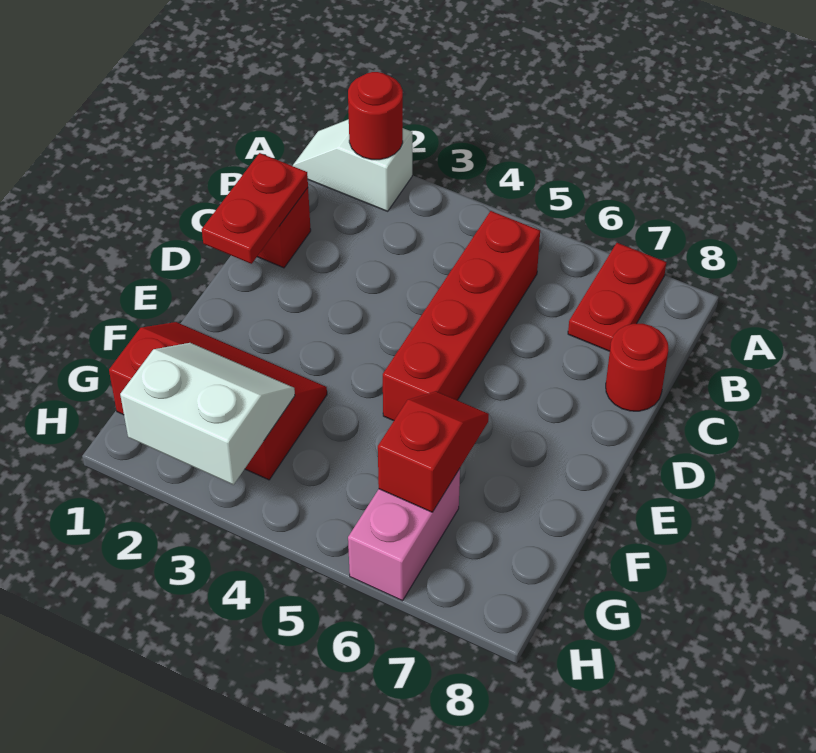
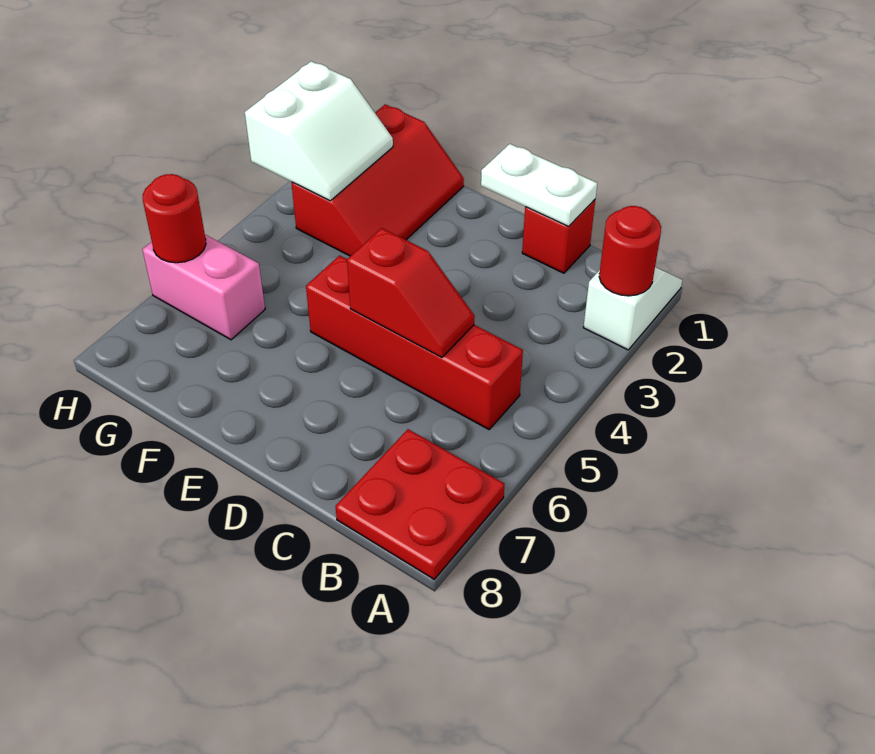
red 1x2 plate [568,243,666,351] -> red 2x2 plate [335,429,505,579]
red 1x2 plate [202,153,308,264] -> white 1x2 plate [481,144,597,226]
red 1x1 round brick [606,324,668,411] -> red 1x1 round brick moved to [143,174,206,263]
red 1x2 slope [378,391,489,512] -> red 1x2 slope moved to [347,228,475,357]

